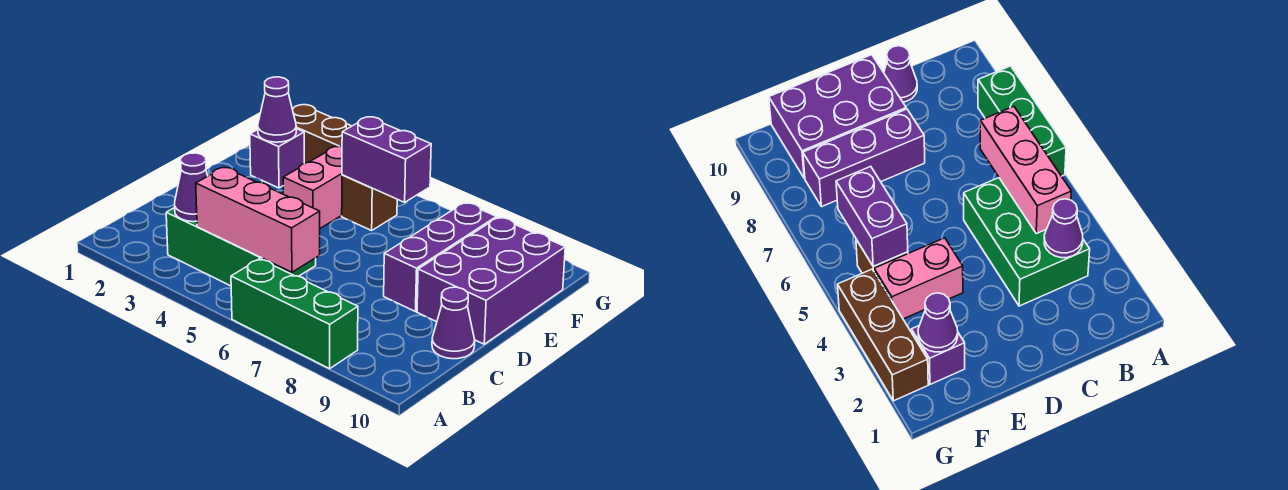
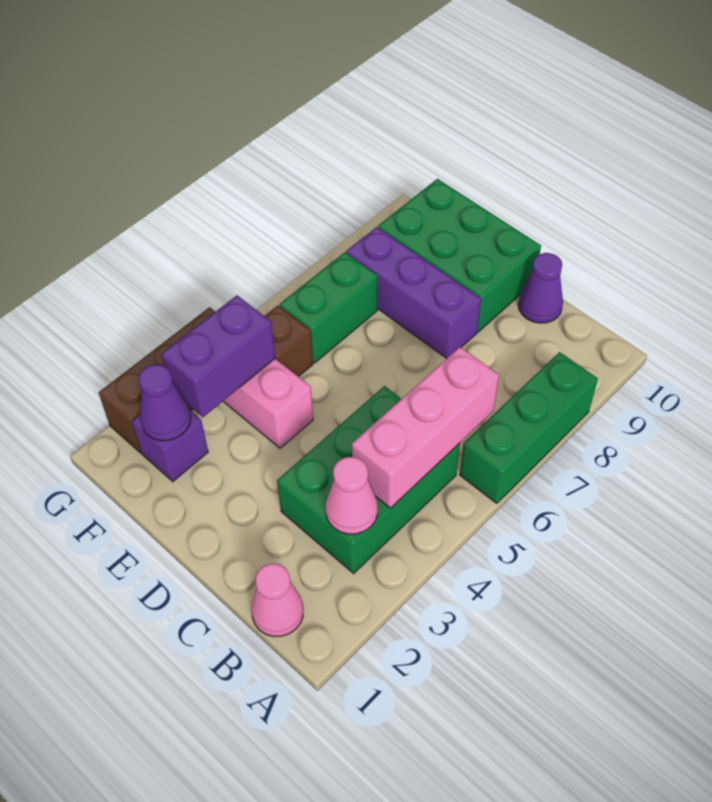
none -> pink 1x1 cone [251,564,303,637]
purple 1x1 cone [175,153,208,222] -> pink 1x1 cone [326,457,378,534]
purple 2x3 brick [417,217,565,344] -> green 2x3 brick [378,179,541,332]
purple 1x2 brick [342,117,431,202] -> purple 1x2 brick moved to [161,296,275,417]
none -> green 1x2 brick [280,252,377,363]

